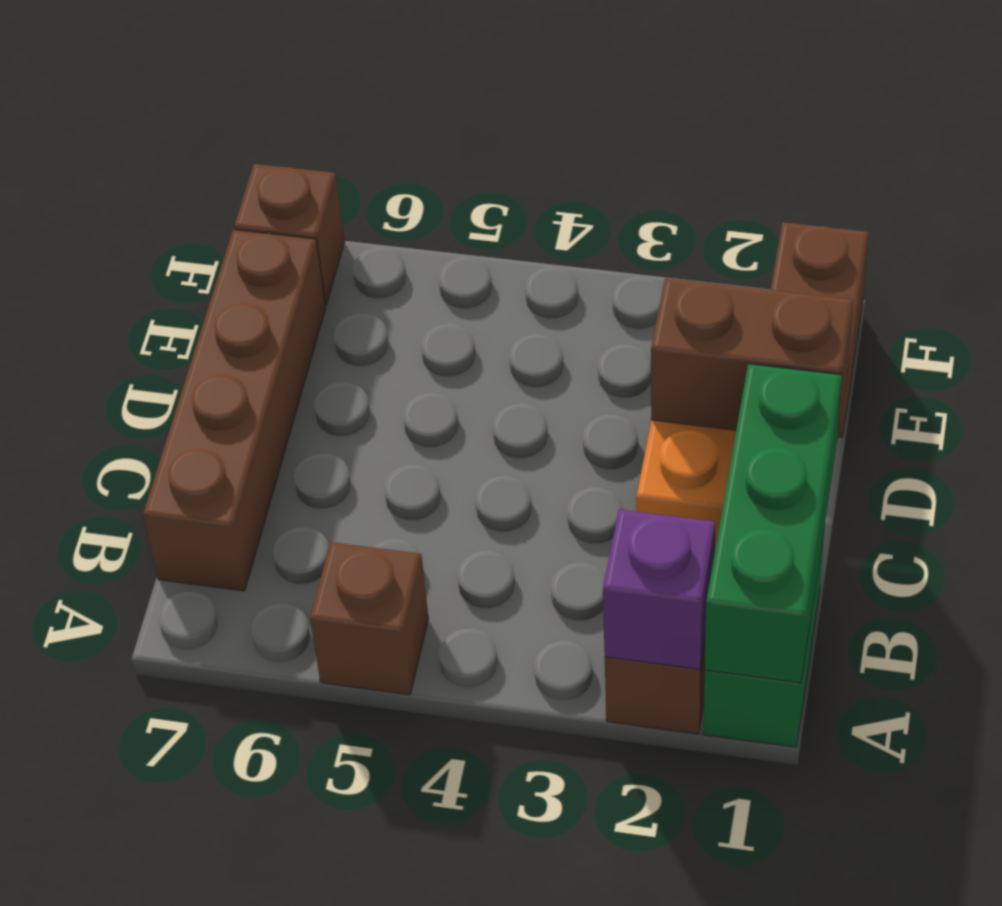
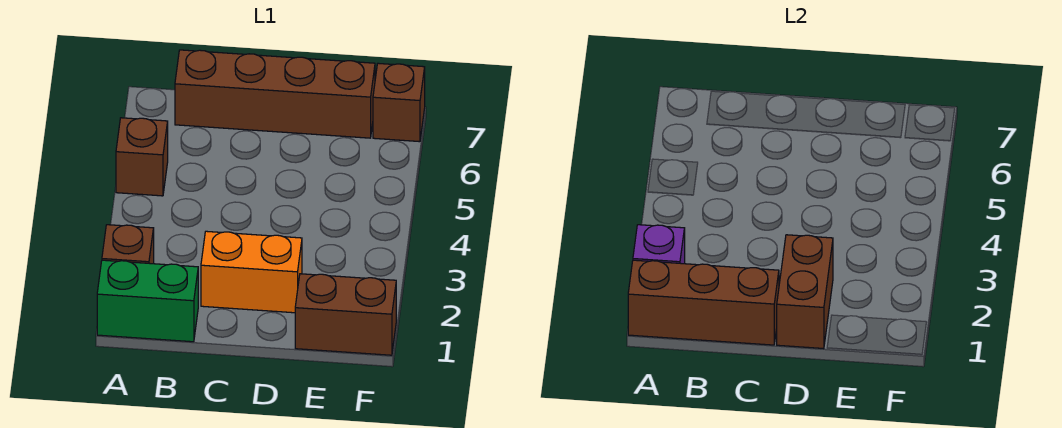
green 1x3 brick [705,364,842,683] -> brown 1x3 brick [628,260,779,345]

